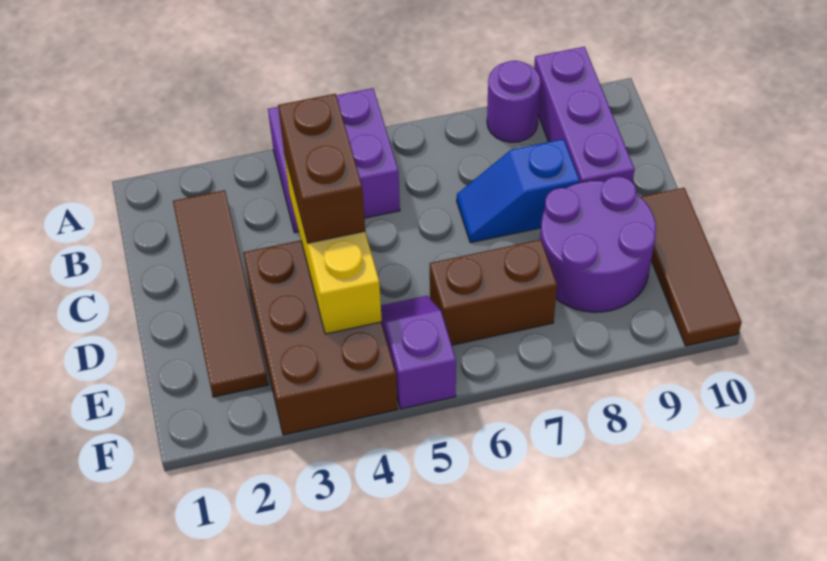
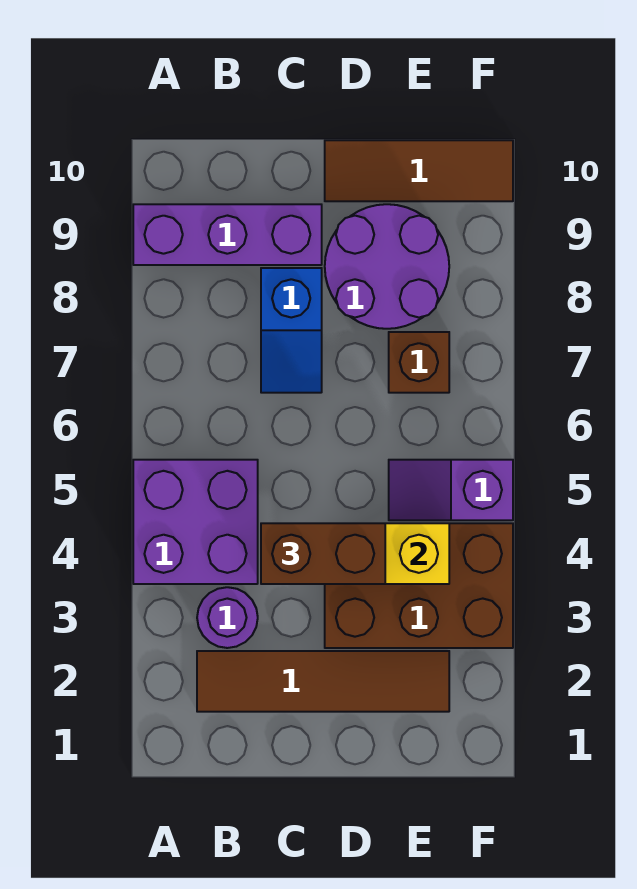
purple 1x1 round brick [487,61,541,142] -> purple 1x1 round brick moved to [197,587,258,648]
brown 1x2 brick [430,240,557,345] -> brown 1x1 brick [389,332,449,393]

